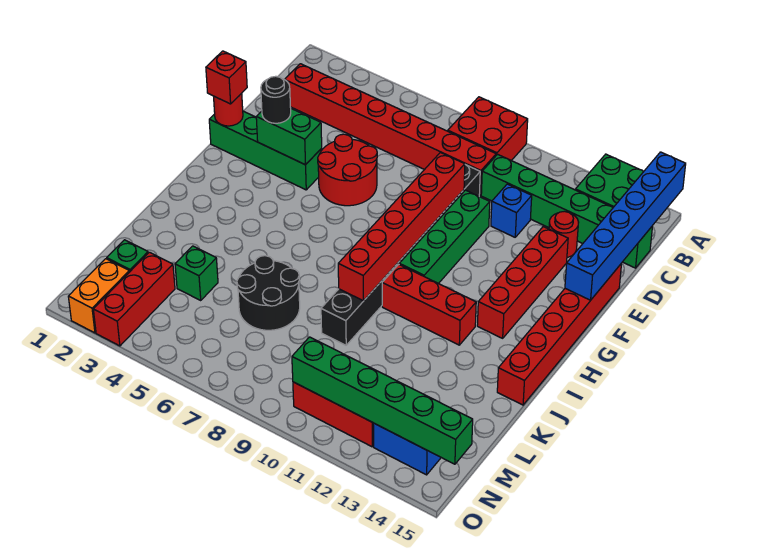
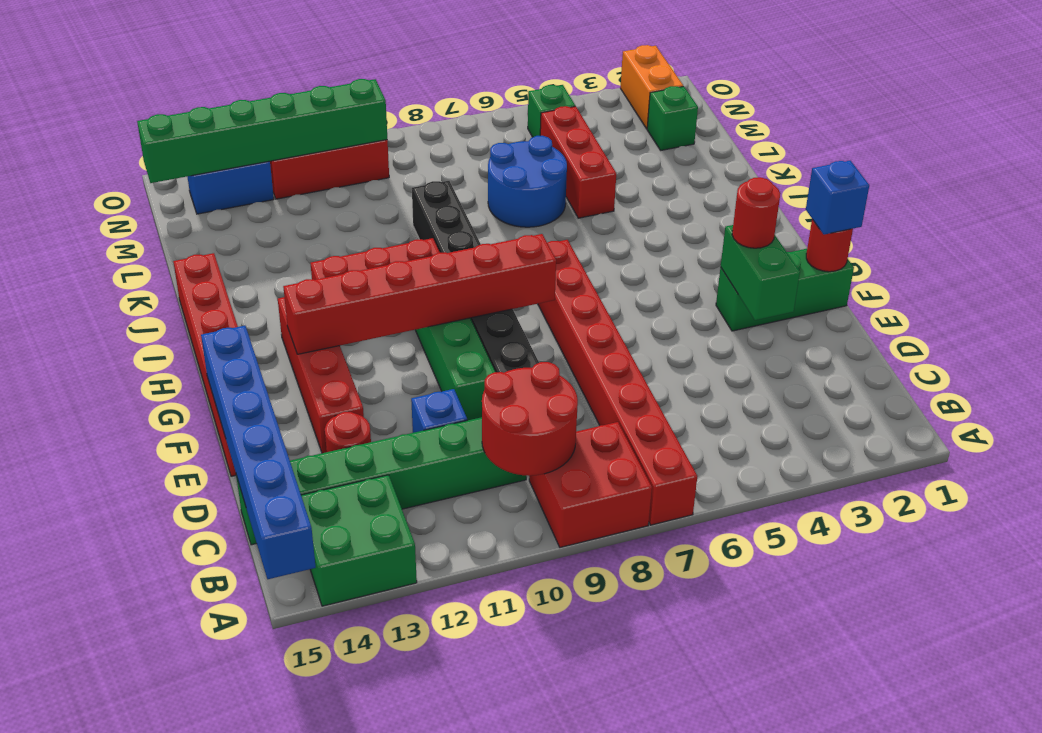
red 1x8 brick [285,64,496,195] -> red 1x8 brick turned to [538,240,697,525]
red 2x2 round brick [318,134,377,206] -> red 2x2 round brick moved to [482,362,578,476]
red 1x6 brick [338,153,465,301] -> red 1x6 brick turned to [283,234,556,354]
green 1x4 brick [209,111,322,190] -> green 1x3 brick [716,249,854,331]
red 1x1 brick [206,51,247,104] -> blue 1x1 brick [806,161,869,235]
green 1x2 brick [256,109,322,165] -> green 1x2 brick turned to [721,225,800,320]
black 1x1 round brick [261,76,291,123] -> red 1x1 round brick [732,177,780,248]
black 2x2 round brick [237,256,300,330] -> blue 2x2 round brick [488,136,567,227]
green 1x1 brick [175,246,218,300] -> green 1x1 brick moved to [528,85,575,137]
red 1x3 brick [93,252,175,346] -> red 1x3 brick moved to [540,106,616,218]

